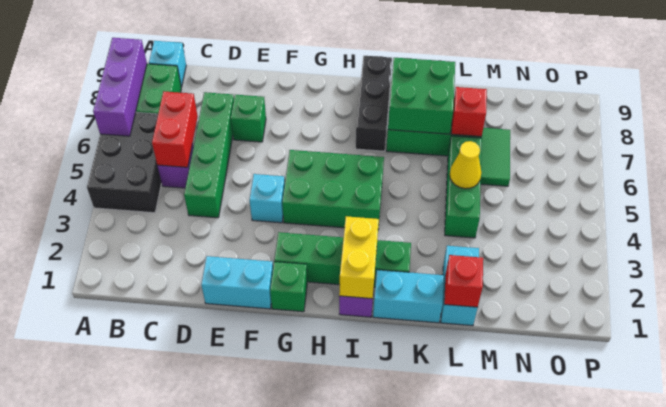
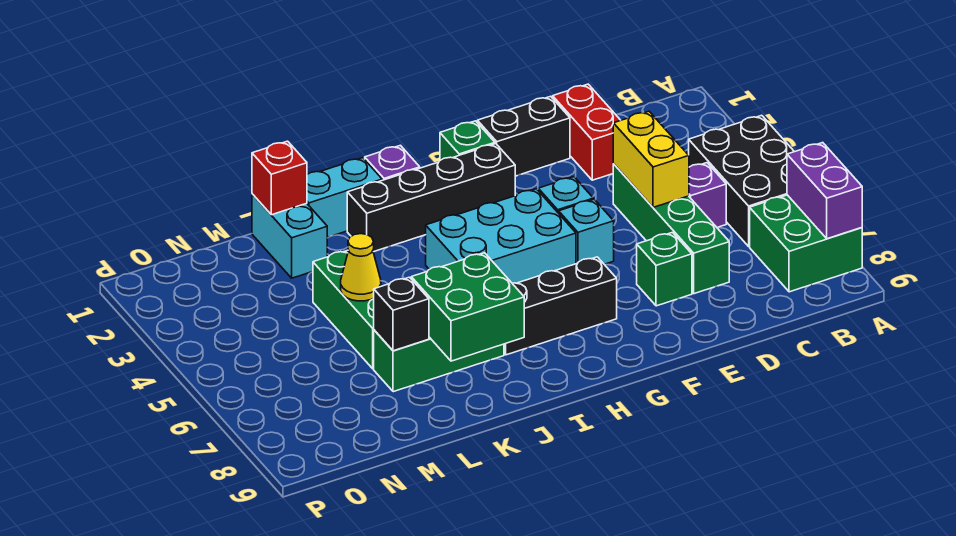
purple 1x3 brick [93,38,147,136] -> purple 1x2 brick [787,143,862,239]
cyan 1x1 brick [149,41,186,87] -> cyan 1x1 brick moved to [559,199,614,264]
red 1x2 brick [152,91,198,167] -> red 1x2 brick moved to [553,84,621,180]
cyan 1x2 brick [201,256,273,309] -> black 1x2 brick [477,96,570,176]
green 1x4 brick [274,232,411,287] -> black 1x4 brick [347,144,515,252]
green 2x3 brick [282,150,384,229] -> cyan 2x3 brick [426,189,576,283]
yellow 1x2 brick [339,216,379,299] -> yellow 1x2 brick moved to [613,111,689,207]
black 1x3 brick [356,56,392,151] -> black 1x3 brick turned to [504,257,617,355]
red 1x1 brick [451,87,487,137] -> black 1x1 brick [374,277,429,351]
green 1x2 tile [481,128,510,186] -> none

